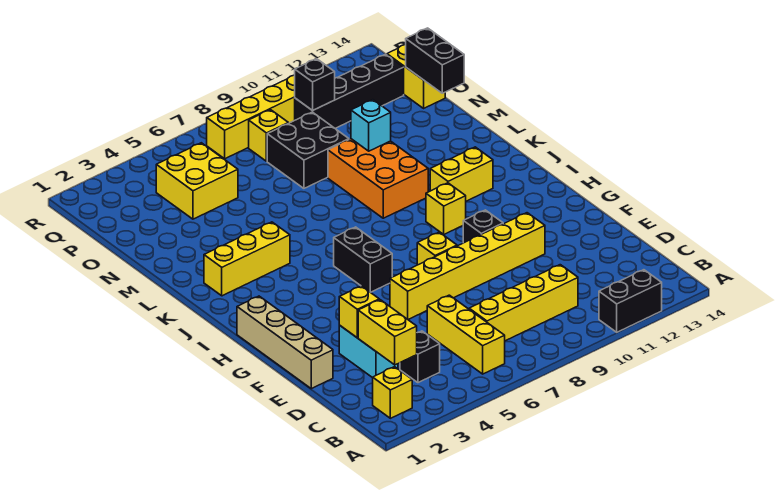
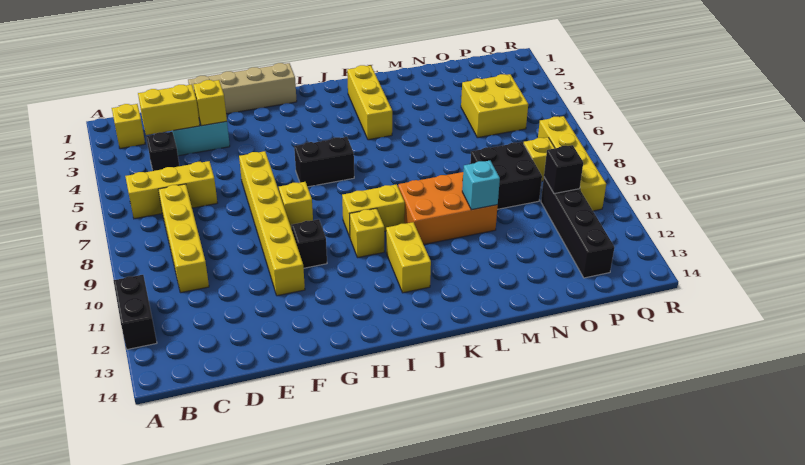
black 1x2 brick [406,28,464,93] -> none
yellow 1x2 brick [387,45,445,108] -> yellow 1x2 brick moved to [342,184,405,237]

